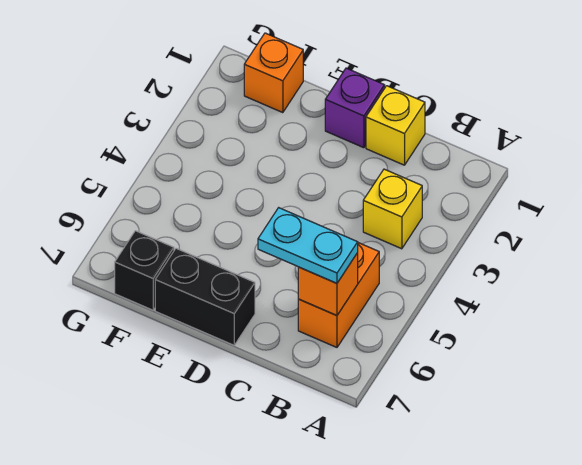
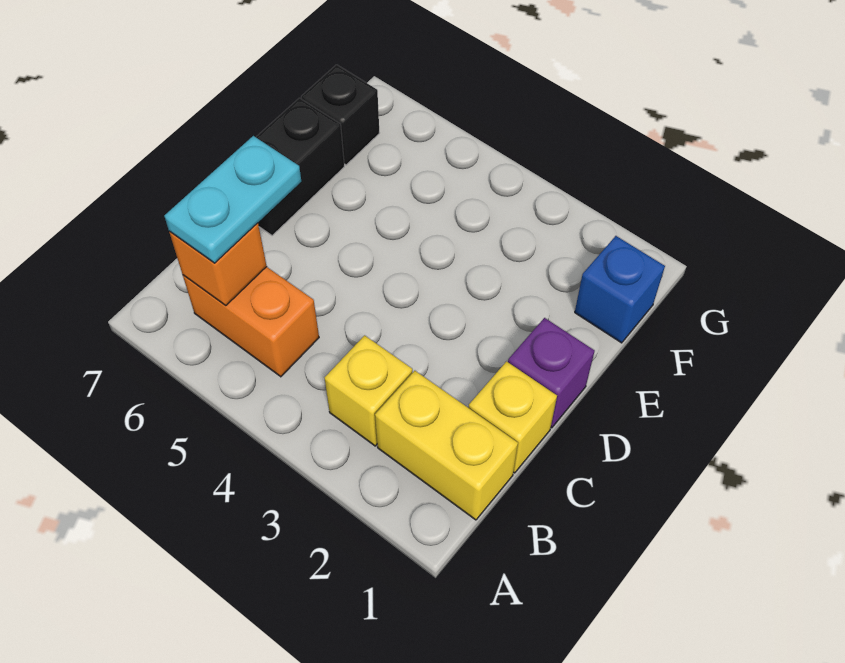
none -> yellow 1x2 brick [375,371,518,520]
orange 1x1 brick [244,33,303,113] -> blue 1x1 brick [575,236,665,343]

